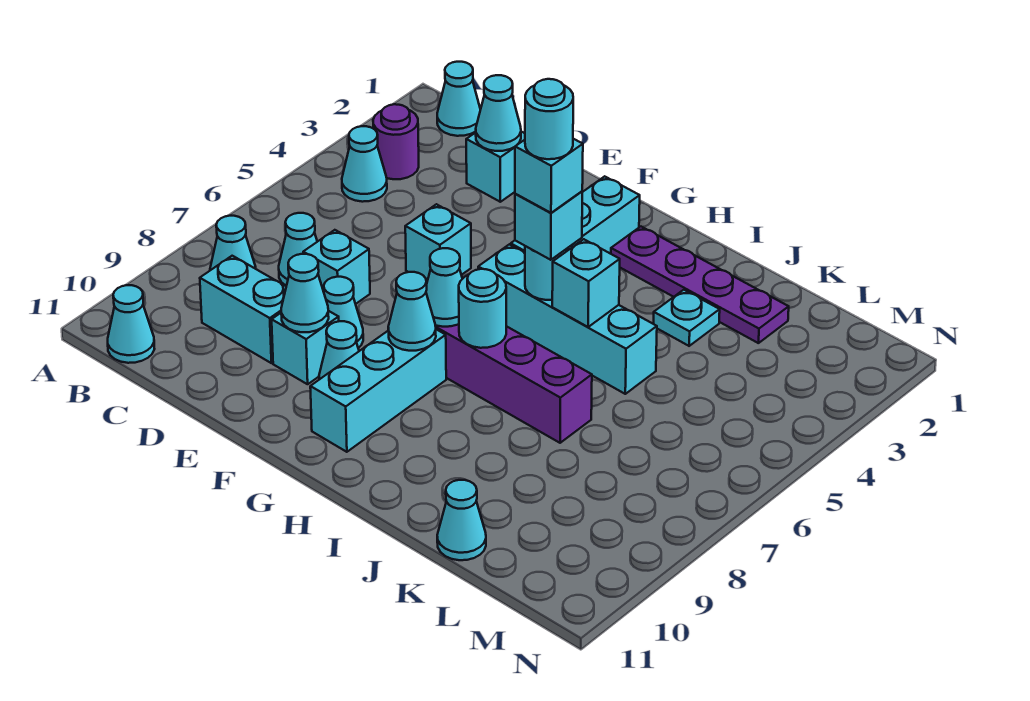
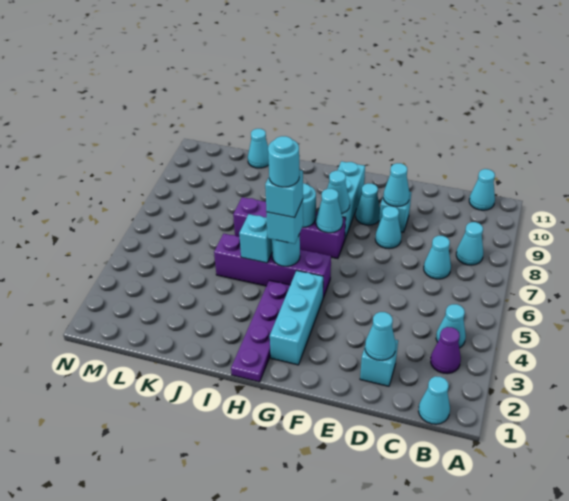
purple 1x1 round brick [373,104,419,179] -> purple 1x1 cone [431,327,461,374]
cyan 1x2 brick [200,256,286,363] -> none
cyan 1x1 brick [303,230,370,304] -> none
cyan 1x1 brick [405,204,471,282] -> none
cyan 1x4 brick [478,245,657,394] -> purple 1x4 brick [214,234,331,298]
purple 1x4 plate [611,227,789,343] -> purple 1x4 plate turned to [231,280,290,382]
cyan 1x1 plate [654,290,720,346] -> none

